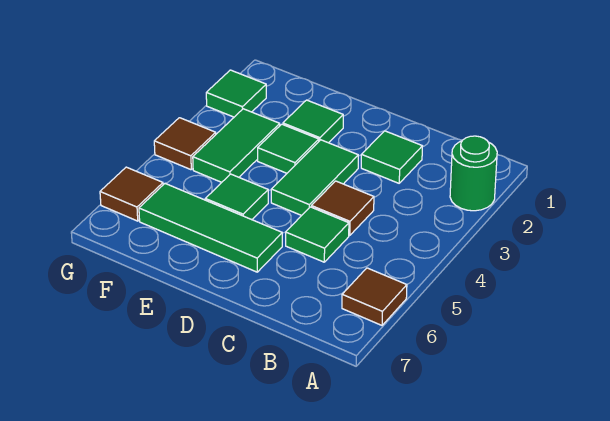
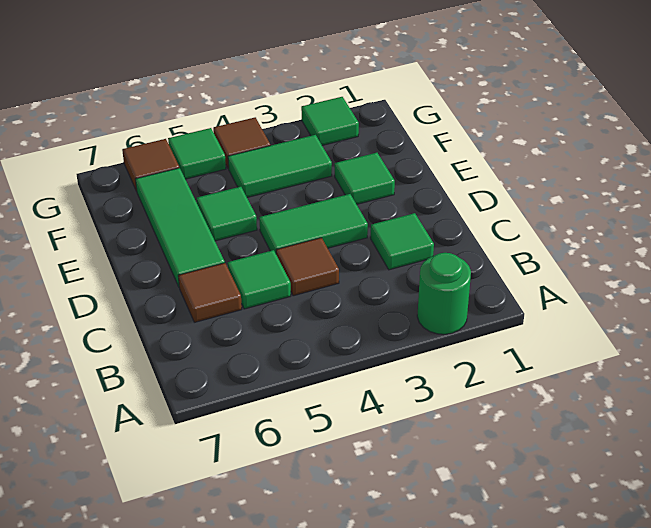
brown 1x1 tile [342,268,407,325] -> brown 1x1 tile moved to [178,263,242,322]
green 1x1 tile [258,124,319,173] -> green 1x1 tile moved to [168,128,226,179]

